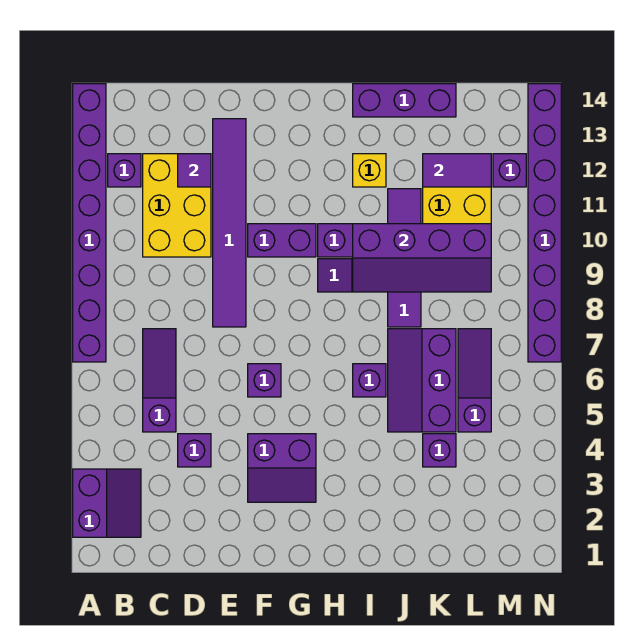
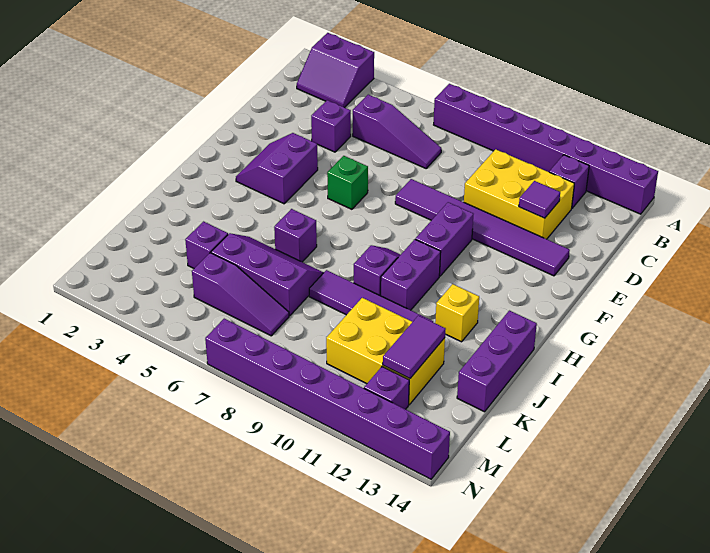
purple 1x1 brick [248,364,281,397] -> green 1x1 brick [327,156,368,209]
purple 2x4 slope [353,224,491,292] -> none

